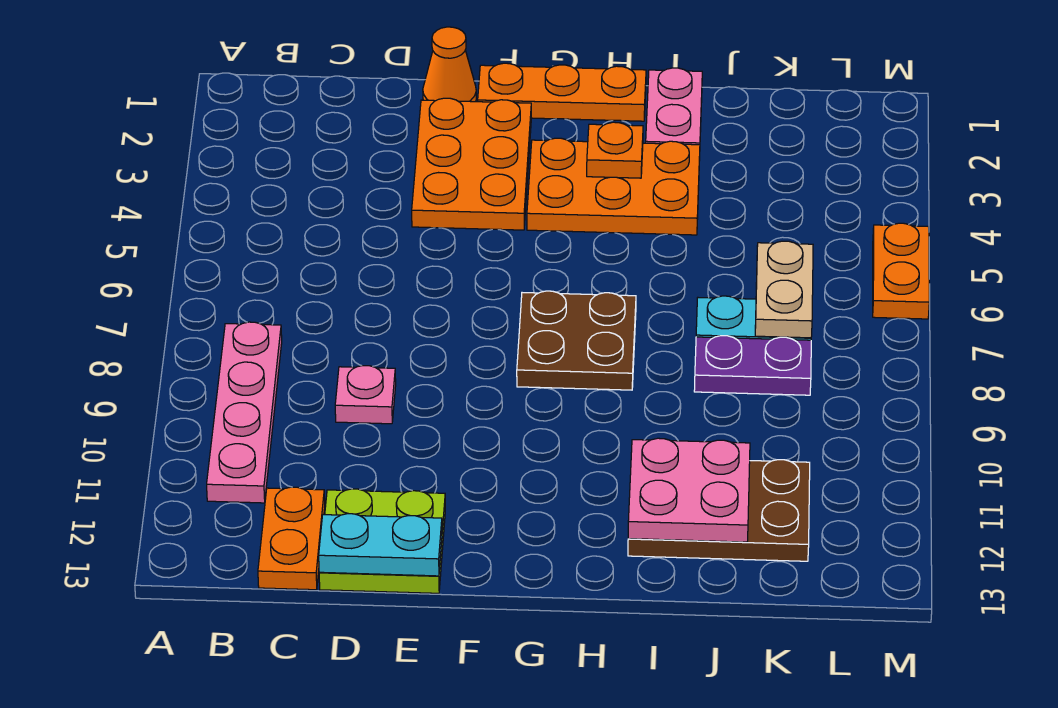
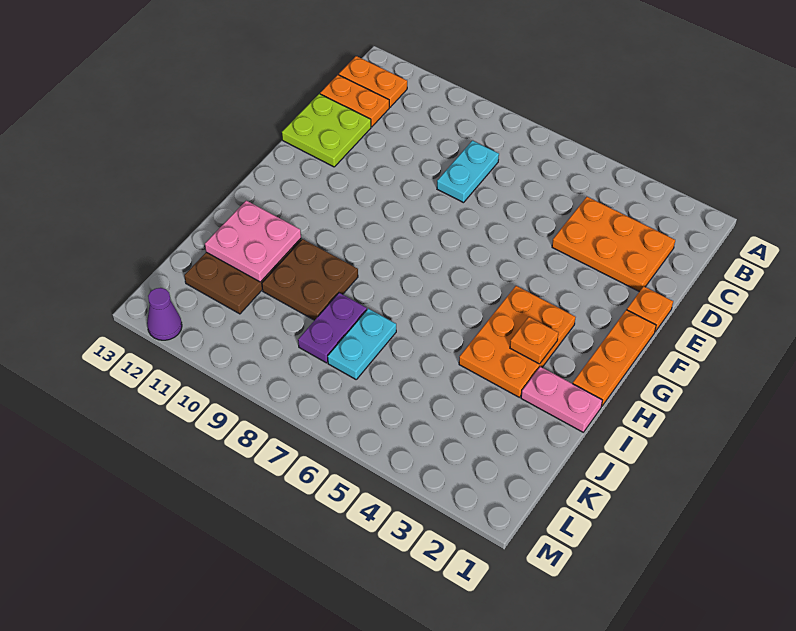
pink 1x4 plate [207,322,282,503] -> none
pink 1x1 plate [335,366,396,424] -> none
cyan 1x2 plate [319,514,442,576] -> cyan 1x2 plate moved to [437,141,499,203]
orange 1x1 cone [423,27,476,102] -> orange 1x1 plate [627,286,673,332]
orange 2x3 plate [412,98,531,230] -> orange 2x3 plate moved to [552,197,675,292]
brown 2x2 plate [517,291,636,390] -> brown 2x2 plate moved to [262,239,358,320]
tan 1x2 plate [755,241,813,338] -> none
orange 1x2 plate [873,223,929,319] -> orange 1x2 plate moved to [339,56,407,107]
none -> purple 1x1 cone [147,288,182,340]

